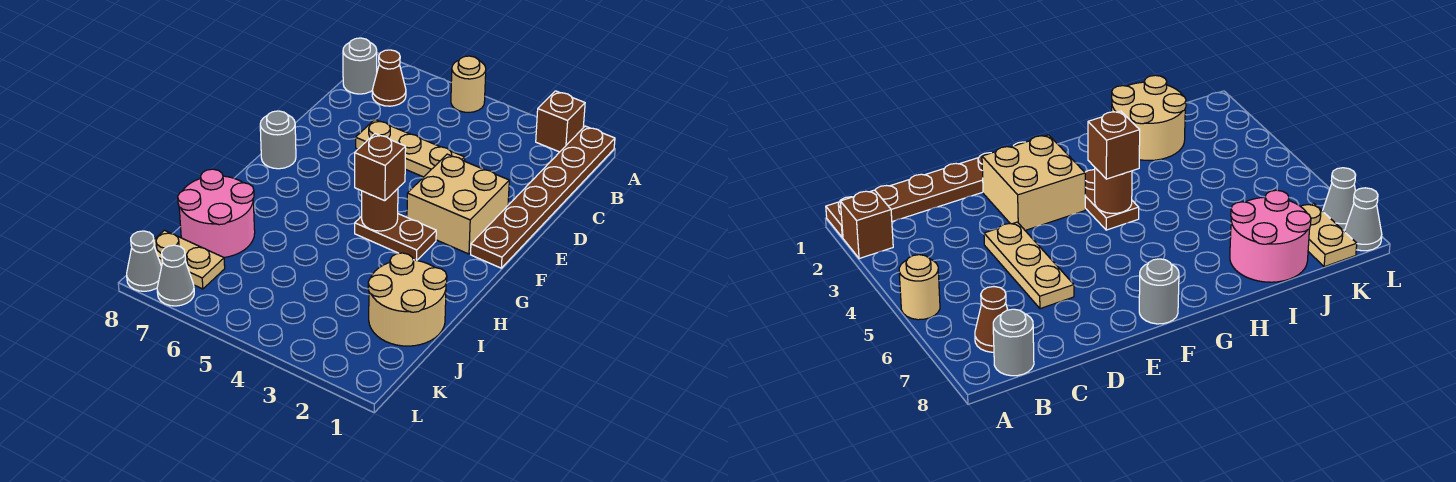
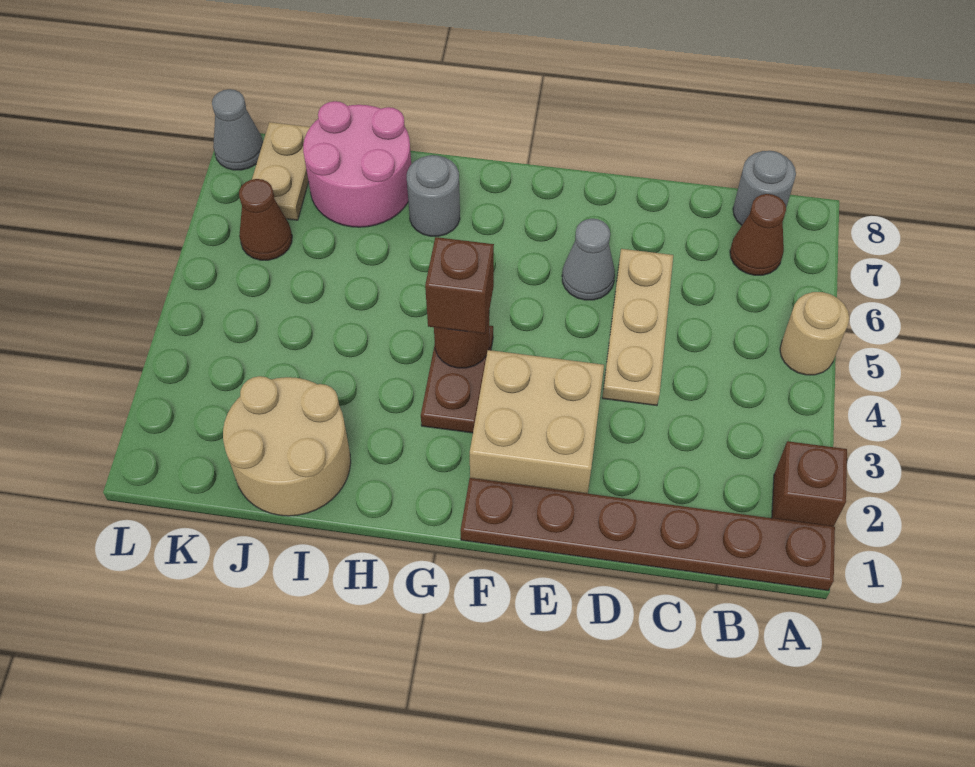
grey 1x1 round brick [260,111,296,169] -> grey 1x1 round brick moved to [407,155,460,236]
none -> brown 1x1 cone [239,179,292,260]
grey 1x1 cone [157,245,194,306] -> grey 1x1 cone moved to [562,219,615,300]

